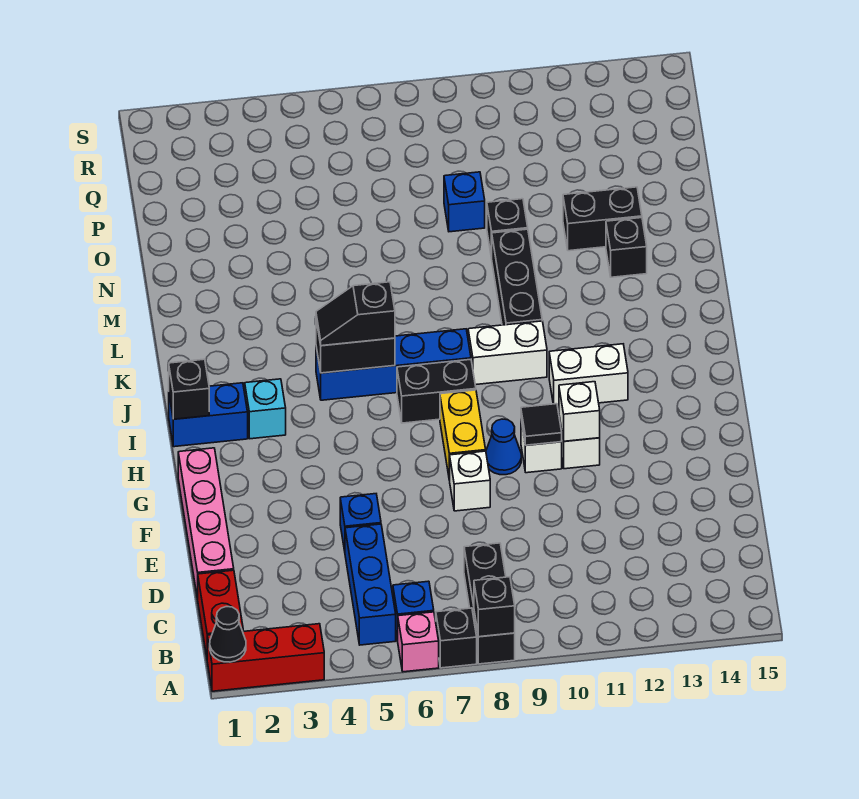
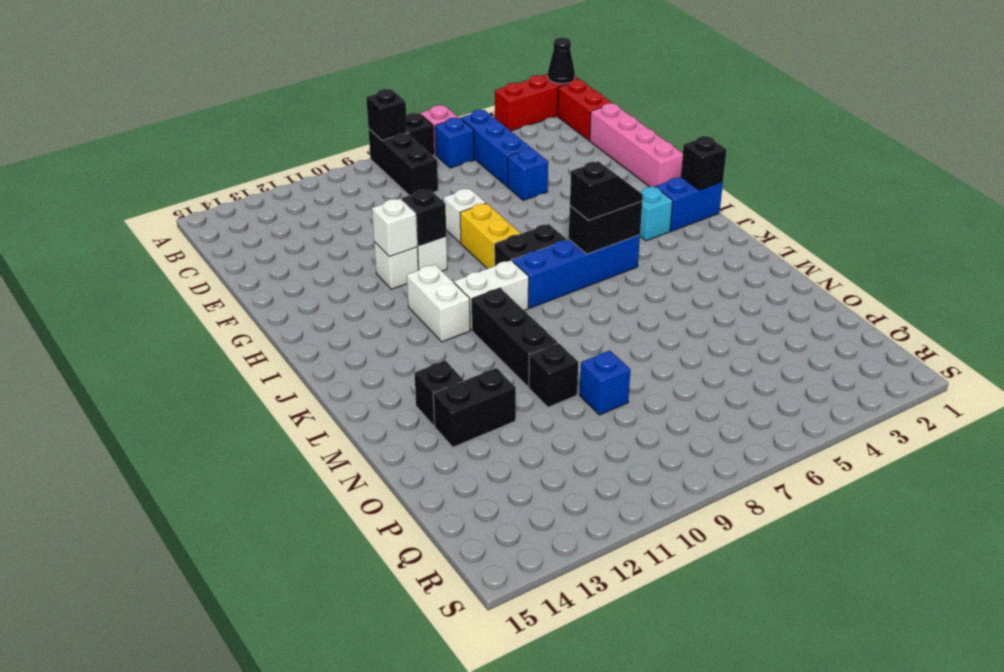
blue 1x1 cone [486,419,521,475] -> none
black 1x1 tile [521,404,562,445] -> black 1x1 brick [402,189,446,246]
white 1x2 brick [549,344,628,407] -> white 1x2 brick turned to [407,265,470,342]

